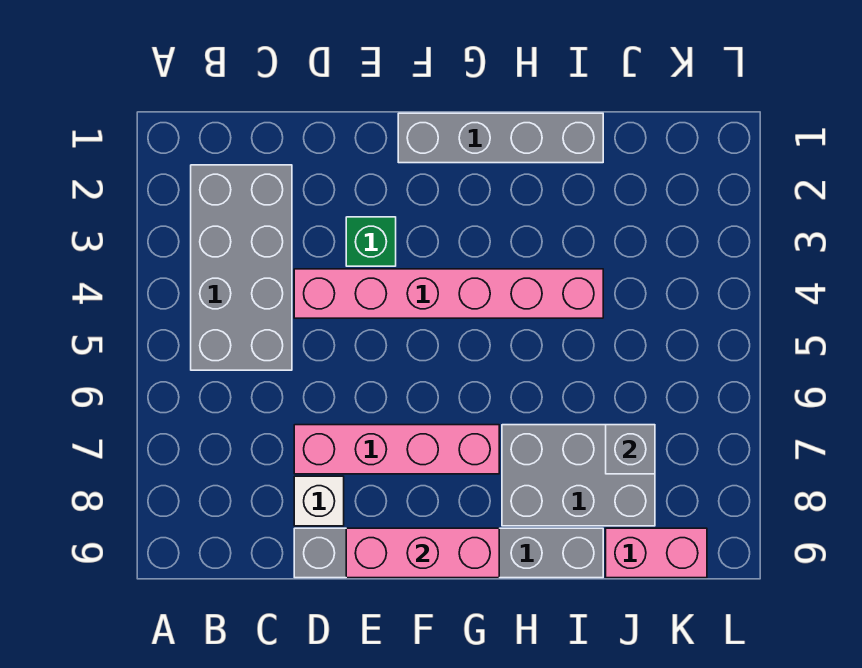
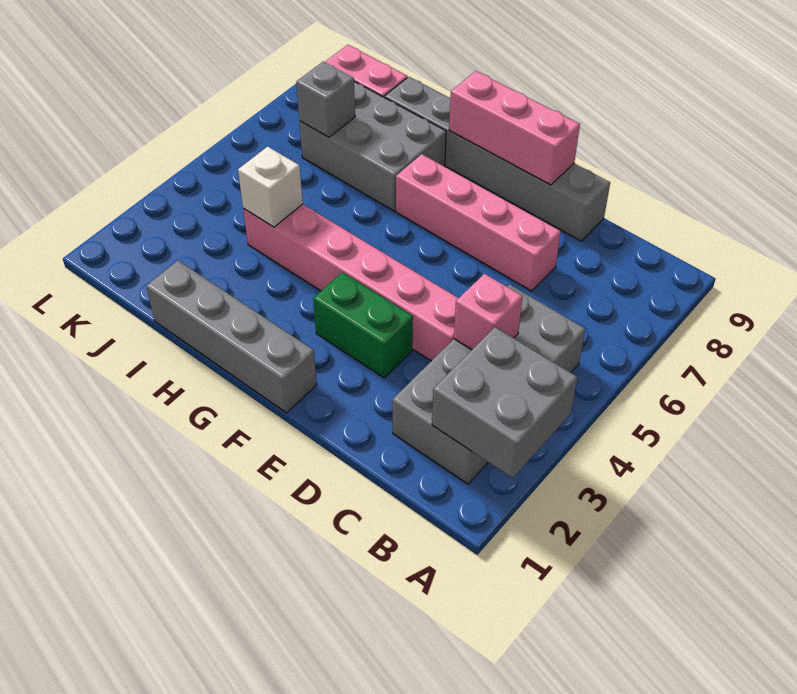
none -> grey 2x2 brick [432,327,578,478]
none -> pink 1x1 brick [454,274,523,350]
white 1x1 brick [294,476,344,526] -> white 1x1 brick moved to [238,146,303,227]
green 1x1 brick [346,217,396,266] -> green 1x2 brick [313,272,413,378]

